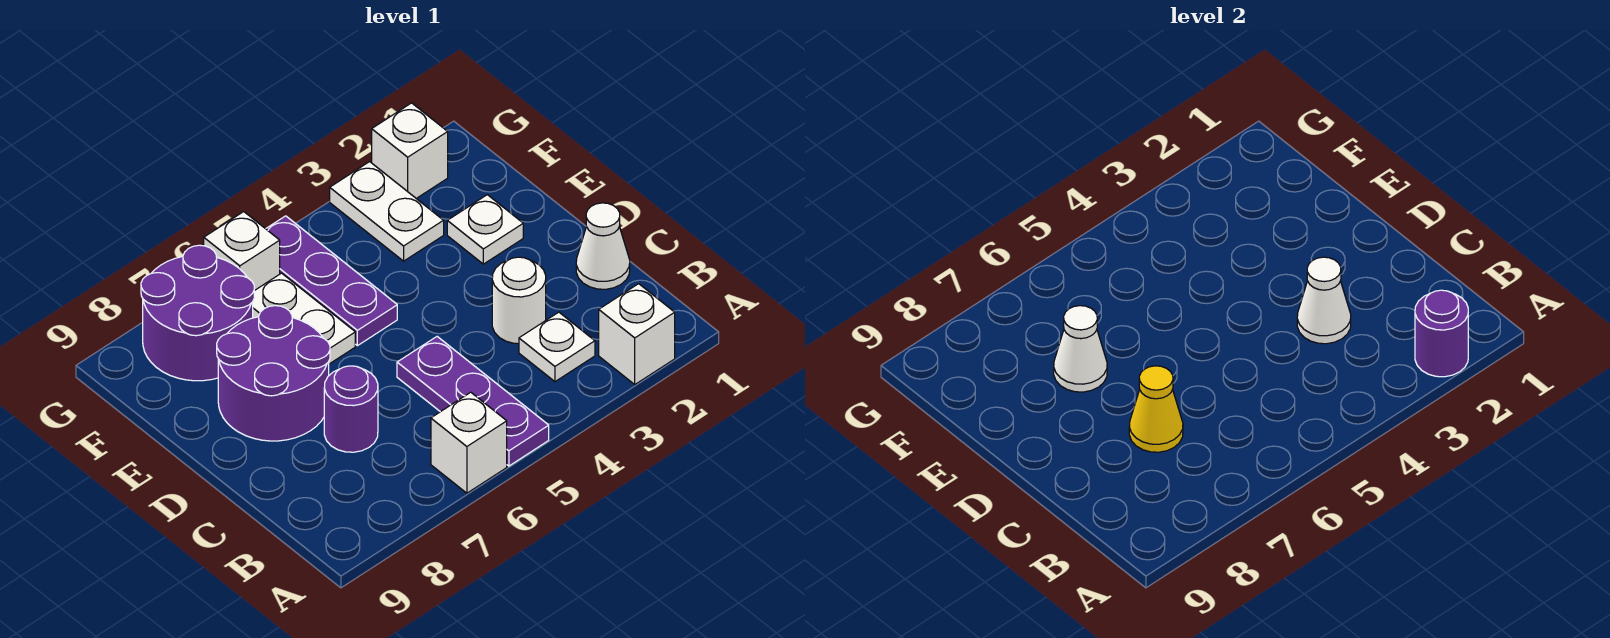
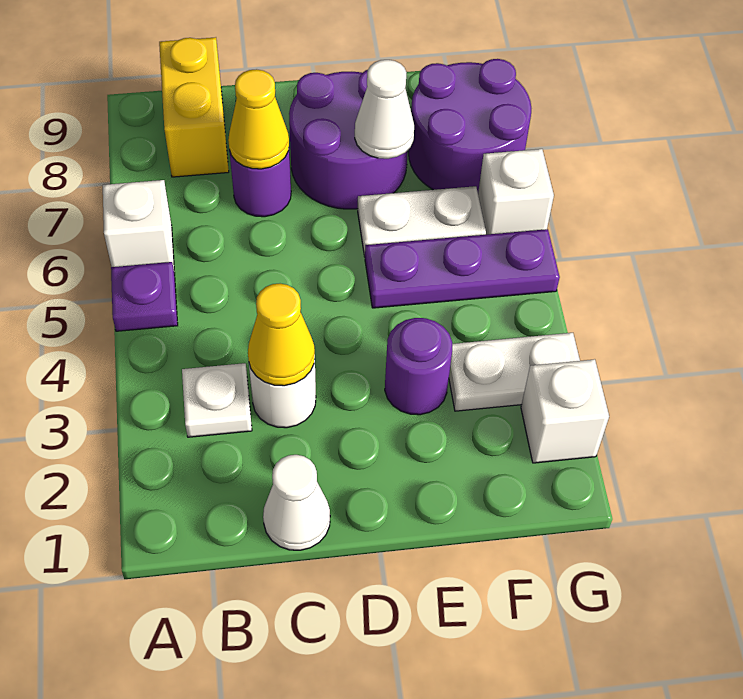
white 1x1 brick [599,284,675,384] -> none
purple 1x1 round brick [1415,290,1468,377] -> purple 1x1 round brick moved to [385,318,452,415]
purple 1x3 plate [397,337,549,466] -> purple 1x1 plate [111,262,178,331]
none -> yellow 1x2 brick [159,37,229,177]
white 1x1 cone [1297,257,1351,344] -> yellow 1x1 cone [248,284,315,386]
white 1x1 plate [447,195,523,264] -> none

